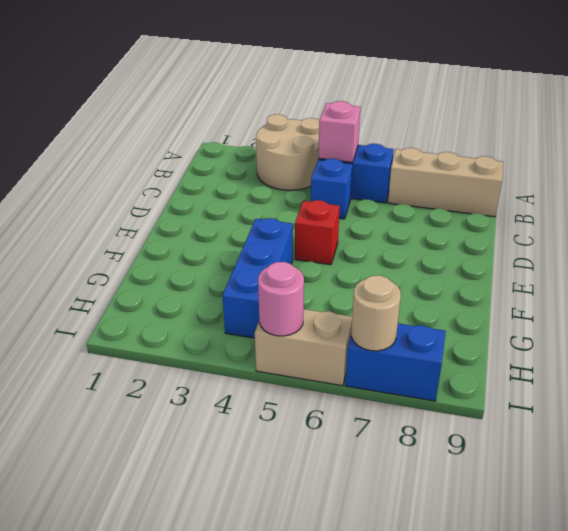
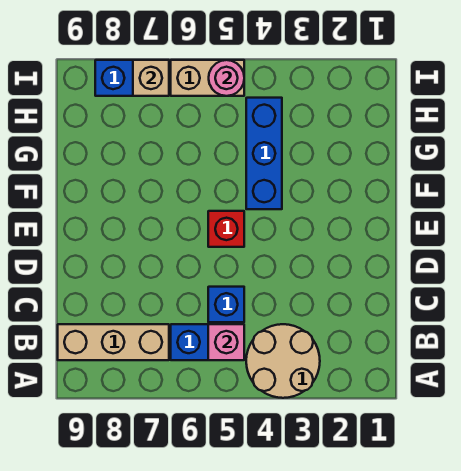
tan 1x1 round brick [351,275,401,351] -> tan 1x1 brick [133,60,169,96]

